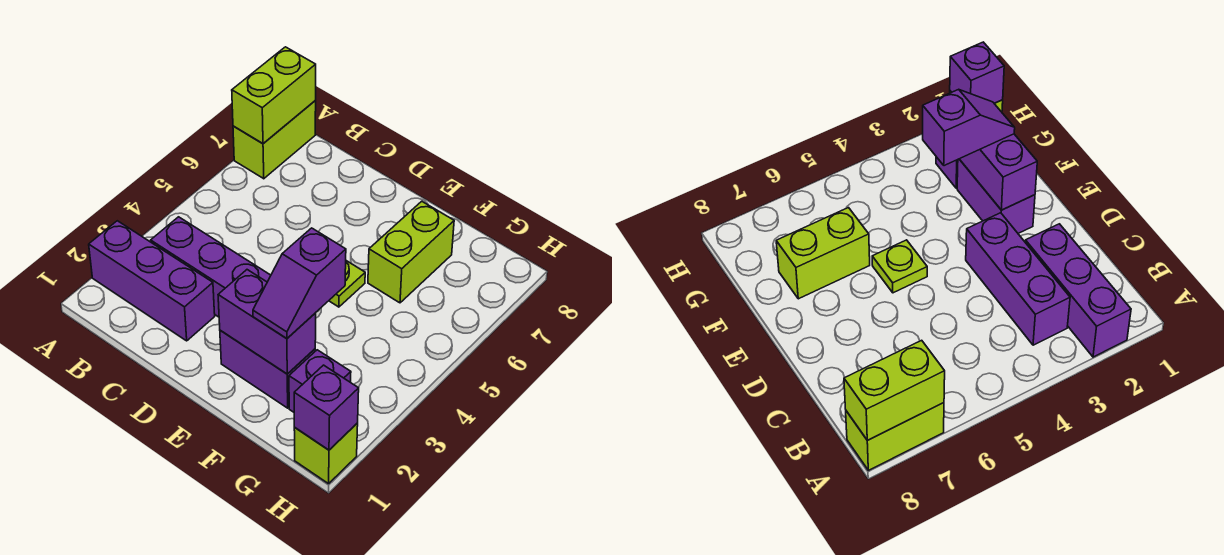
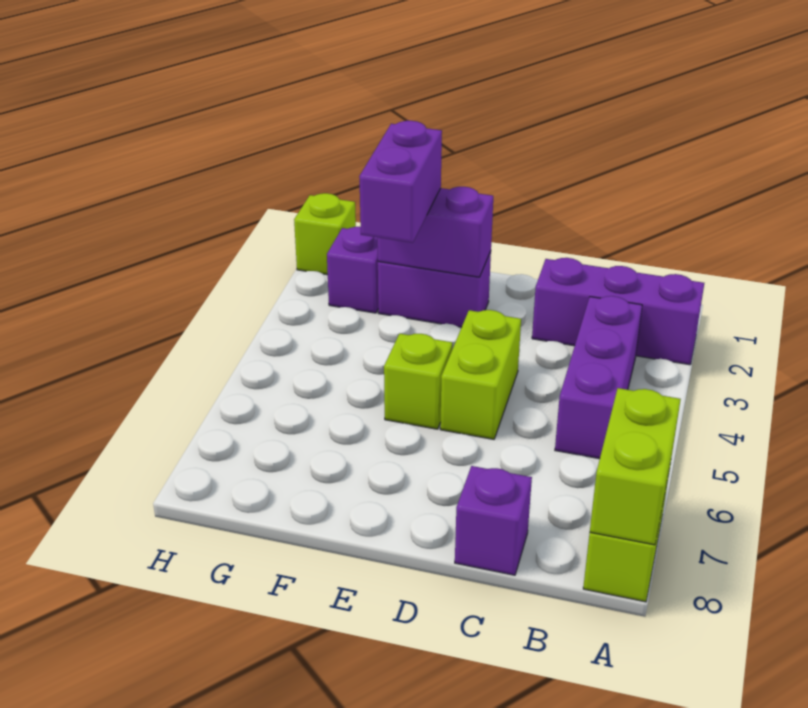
purple 1x3 brick [151,217,271,317] -> purple 1x3 brick turned to [555,296,642,459]
lime 1x1 plate [329,261,365,307] -> lime 1x1 brick [384,334,452,429]
purple 1x2 slope [253,228,346,339] -> purple 1x2 brick [359,121,442,243]
lime 1x2 brick [368,201,454,303] -> lime 1x2 brick moved to [440,310,521,439]
purple 1x1 brick [294,365,359,450] -> purple 1x1 brick moved to [455,466,532,575]

